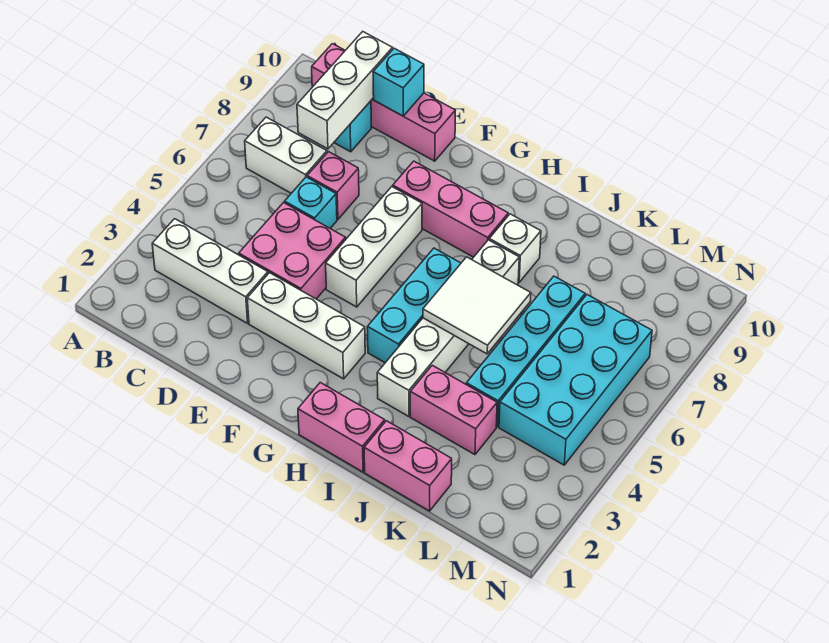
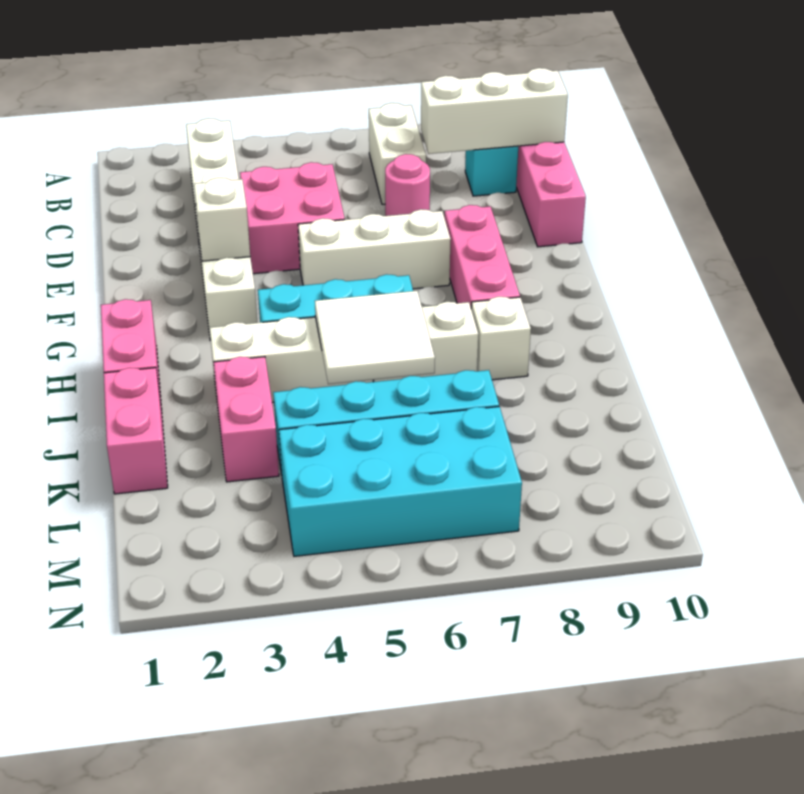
cyan 1x1 brick [285,177,337,228] -> none
pink 1x1 brick [307,152,359,219] -> pink 1x1 round brick [385,154,430,216]
cyan 1x1 brick [373,48,424,116] -> none
none -> white 1x1 brick [194,178,250,261]

